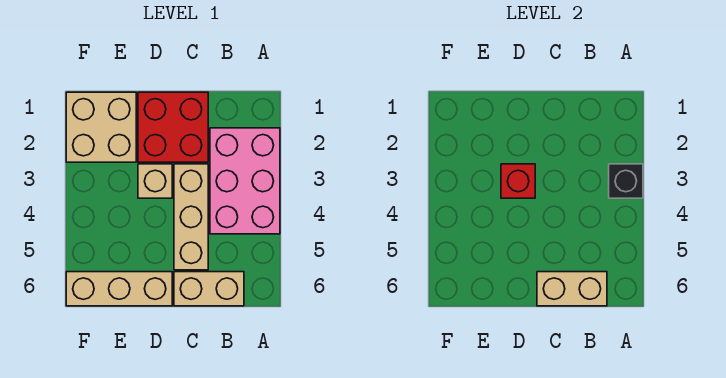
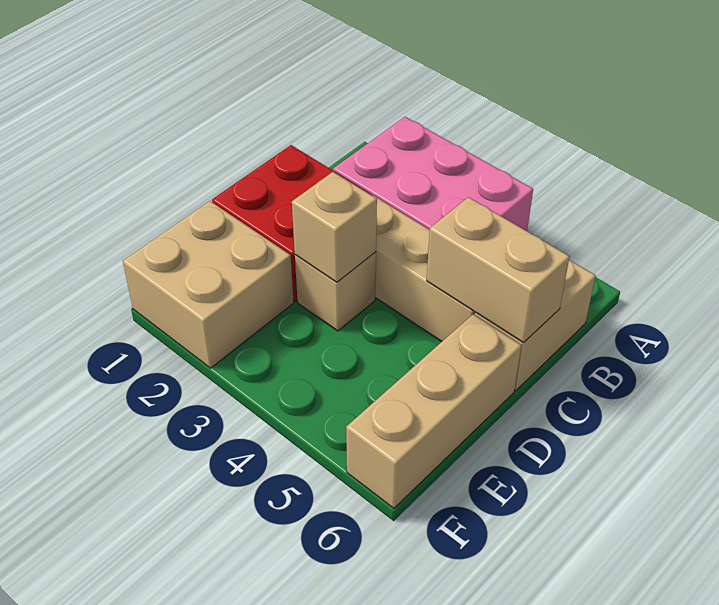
black 1x1 brick [609,164,643,198] -> none
tan 1x2 brick [537,272,607,306] -> tan 1x2 brick turned to [427,197,570,343]
red 1x1 brick [501,164,535,198] -> tan 1x1 brick [292,172,377,282]

